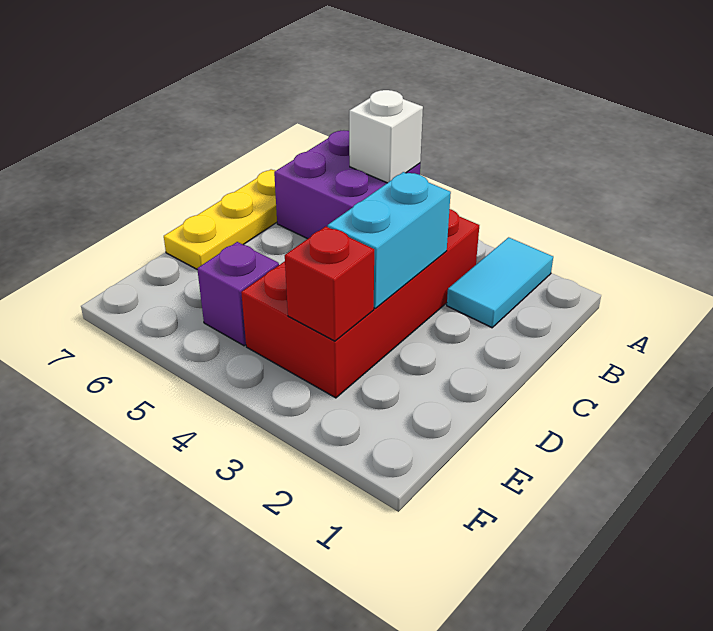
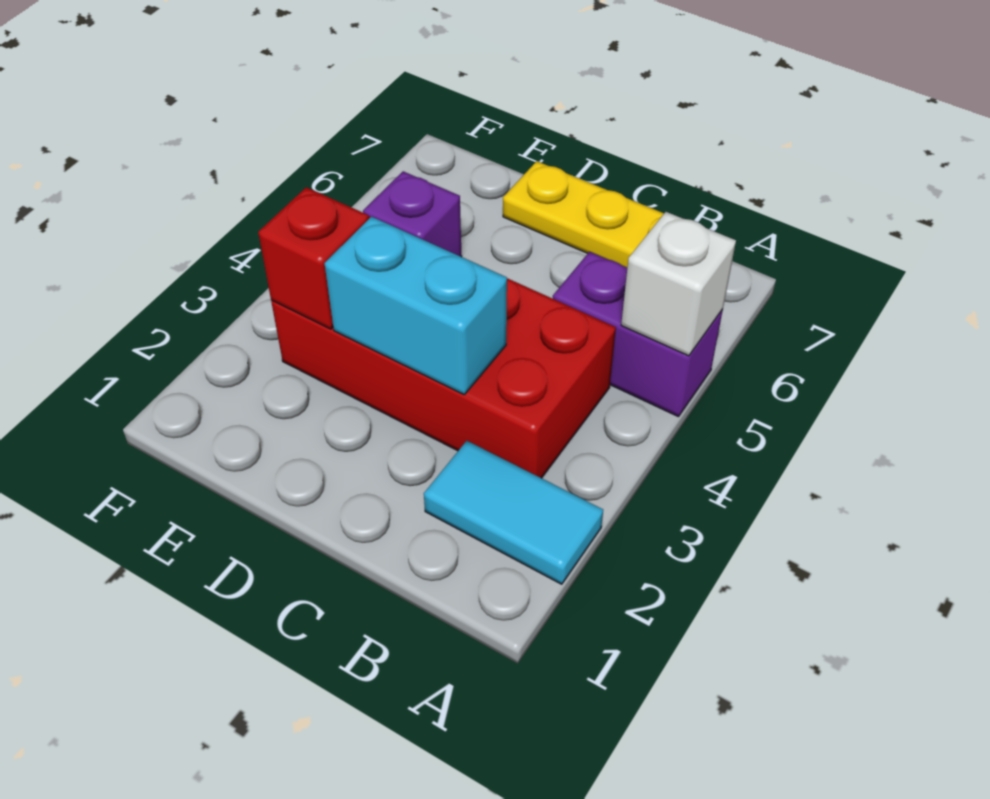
purple 2x2 brick [274,130,420,239] -> purple 1x2 brick [553,252,723,417]

